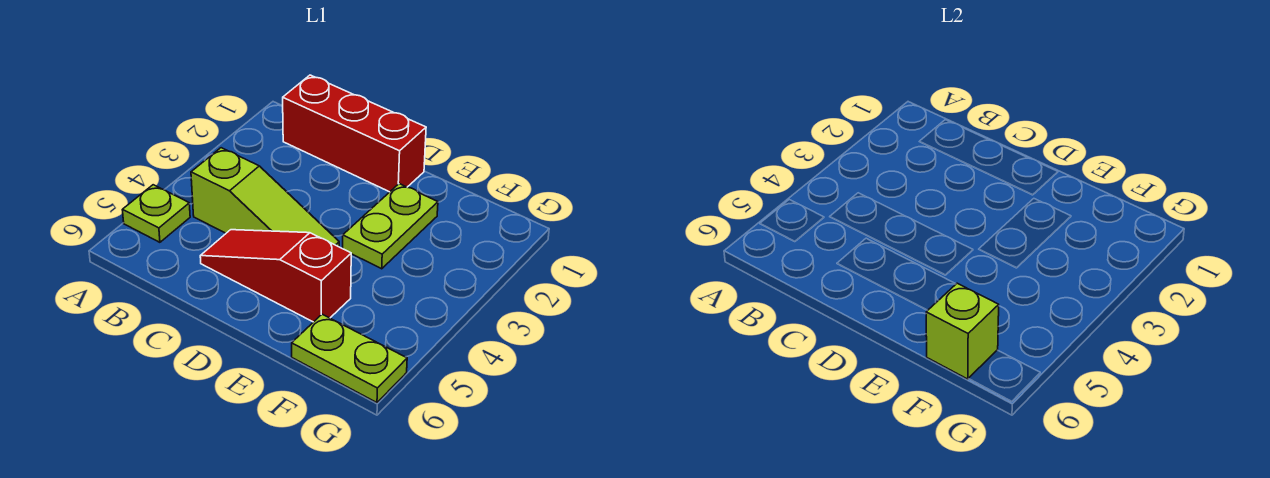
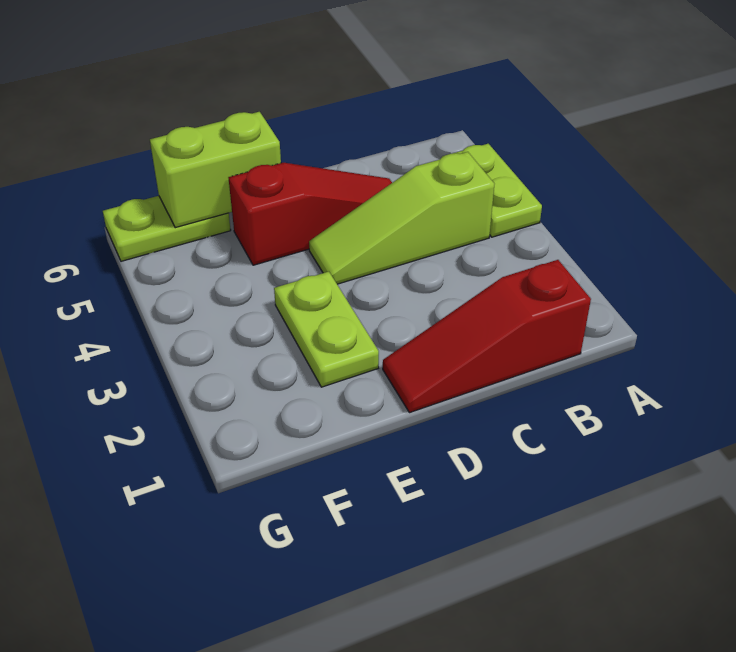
lime 1x1 plate [123,185,190,242] -> lime 1x2 plate [442,144,542,237]
red 1x3 brick [283,75,426,192] -> red 1x3 slope [383,260,591,413]
lime 1x1 brick [926,283,999,379] -> lime 1x2 brick [150,112,281,228]

